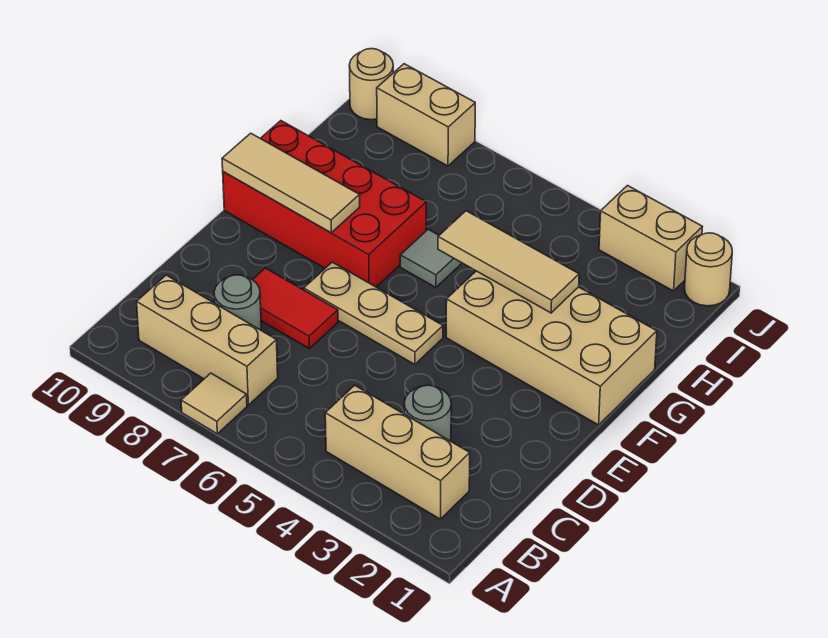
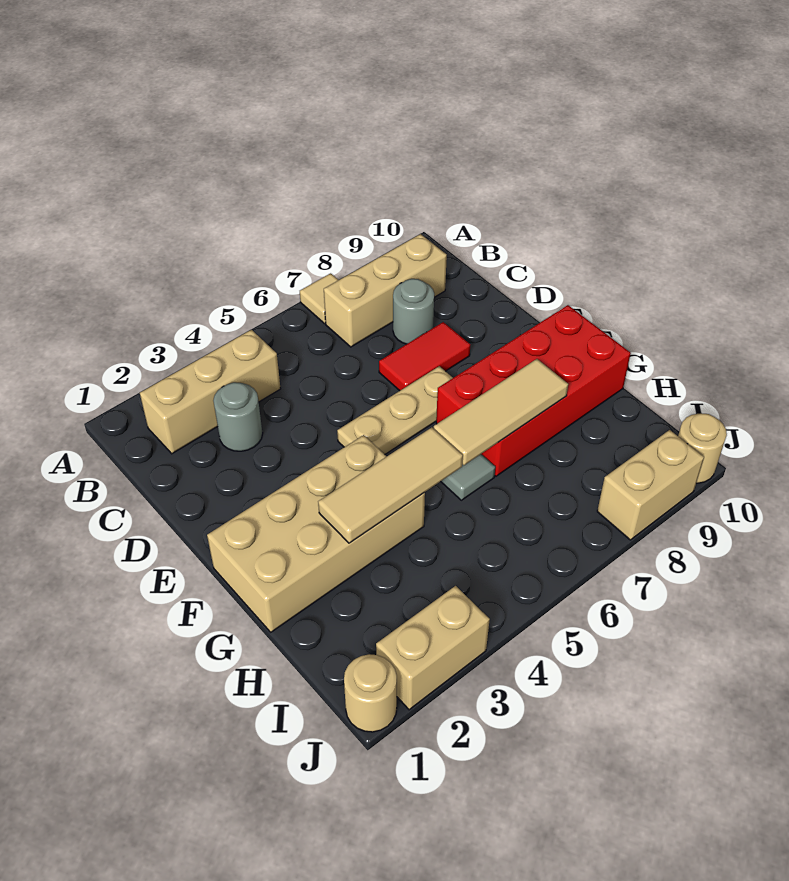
tan 1x3 tile [222,133,360,233] -> tan 1x3 tile moved to [434,359,568,465]

